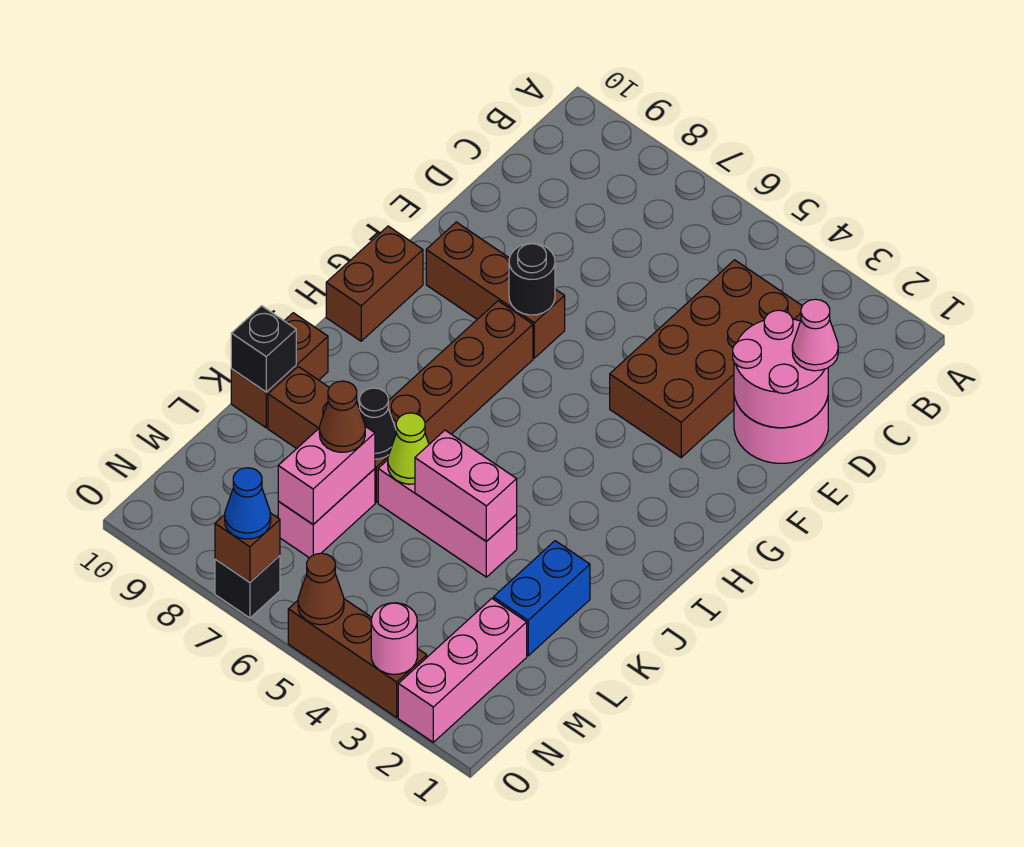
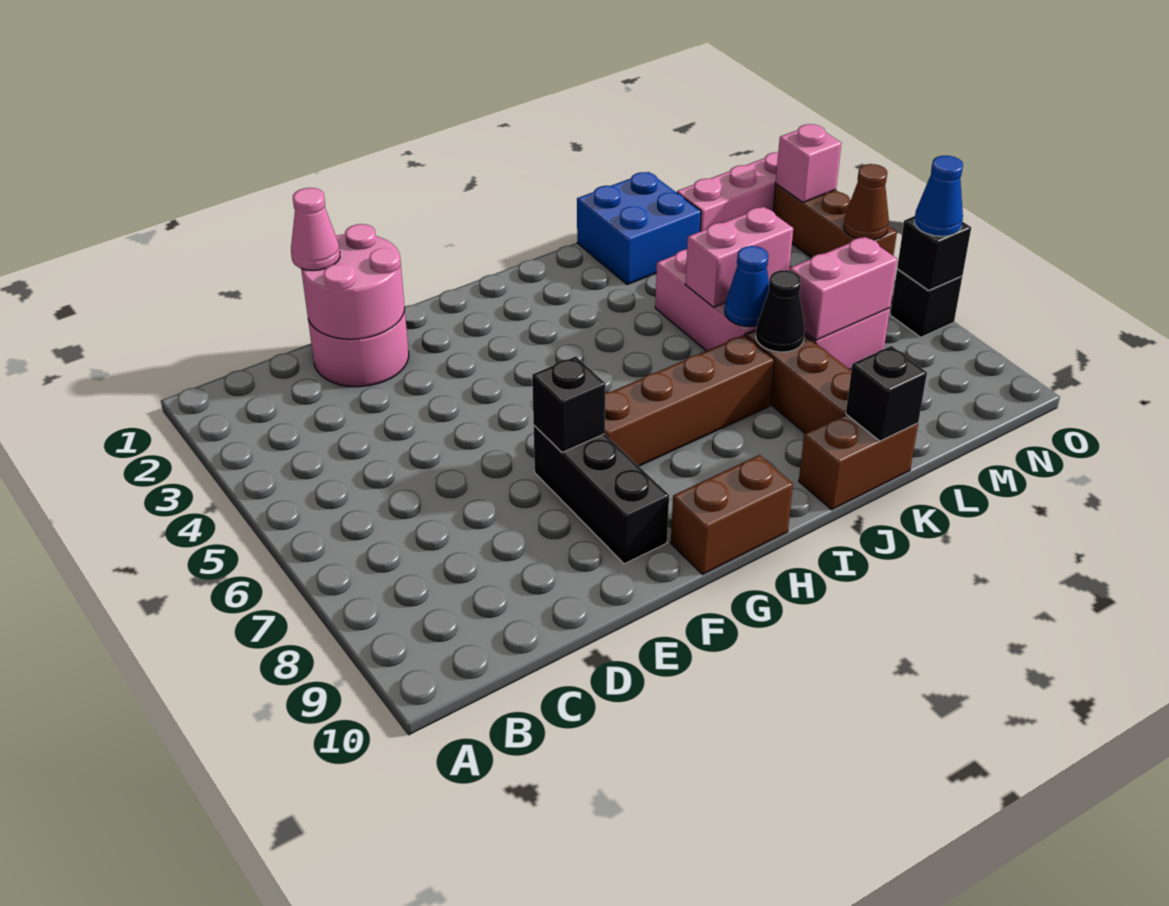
brown 2x4 brick [610,260,802,458] -> none
brown 1x3 brick [426,222,565,358] -> black 1x3 brick [534,426,669,564]
black 1x1 round brick [509,243,555,315] -> black 1x1 brick [532,356,605,452]
blue 1x2 brick [493,541,590,656] -> blue 2x2 brick [577,172,701,285]
pink 1x2 brick [415,430,517,542] -> pink 1x2 brick turned to [685,207,793,307]
lime 1x1 cone [388,413,429,484] -> blue 1x1 cone [725,246,769,327]
brown 1x1 cone [319,381,365,452] -> none
pink 1x1 round brick [371,603,417,674] -> pink 1x1 brick [776,124,841,202]
brown 1x1 brick [215,513,280,582] -> black 1x1 brick [897,216,971,290]

